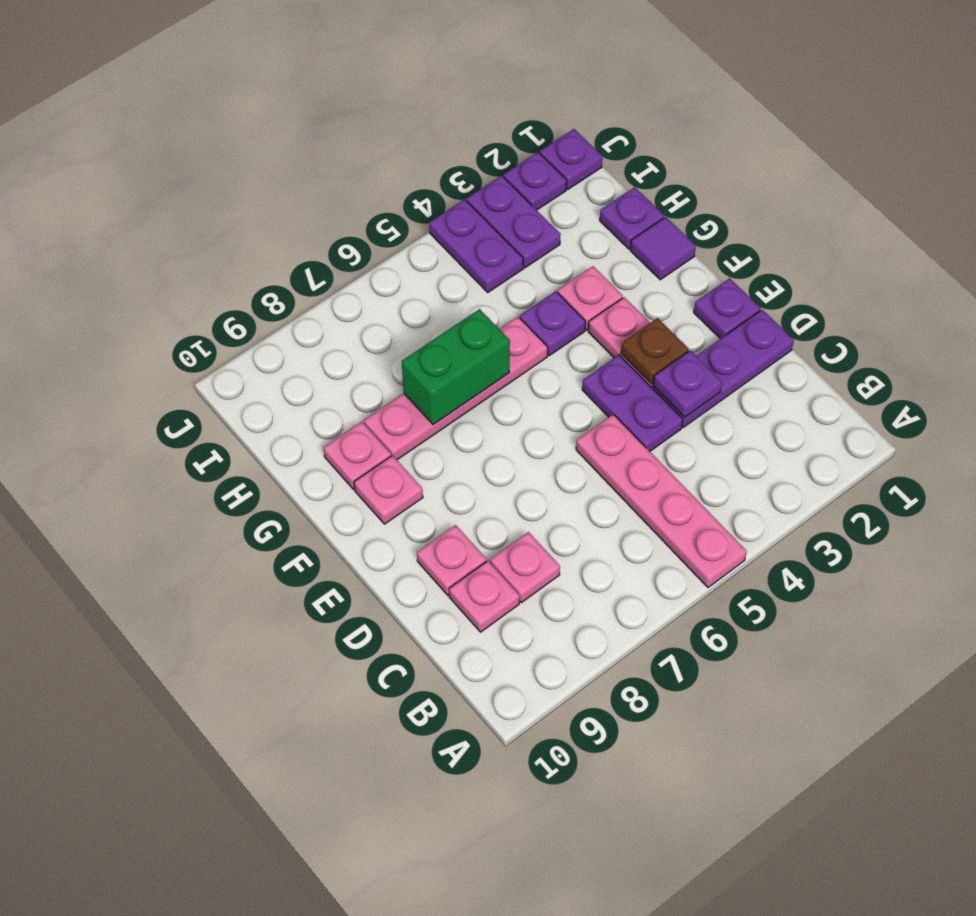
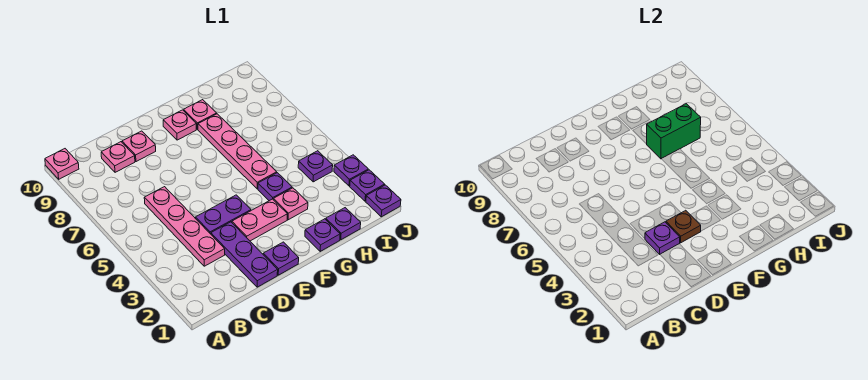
pink 1x4 plate [576,414,747,588] -> pink 1x4 plate turned to [144,187,225,266]
pink 1x1 plate [490,532,560,603] -> pink 1x1 plate moved to [45,149,79,179]
purple 1x1 tile [630,217,696,280] -> purple 1x1 plate [305,219,340,251]
green 1x2 brick [402,309,510,425] -> green 1x2 brick turned to [647,104,701,159]
purple 1x2 plate [467,176,561,268] -> purple 1x1 plate [334,155,368,186]
purple 1x2 plate [429,199,523,292] -> purple 1x1 plate [298,151,333,182]

